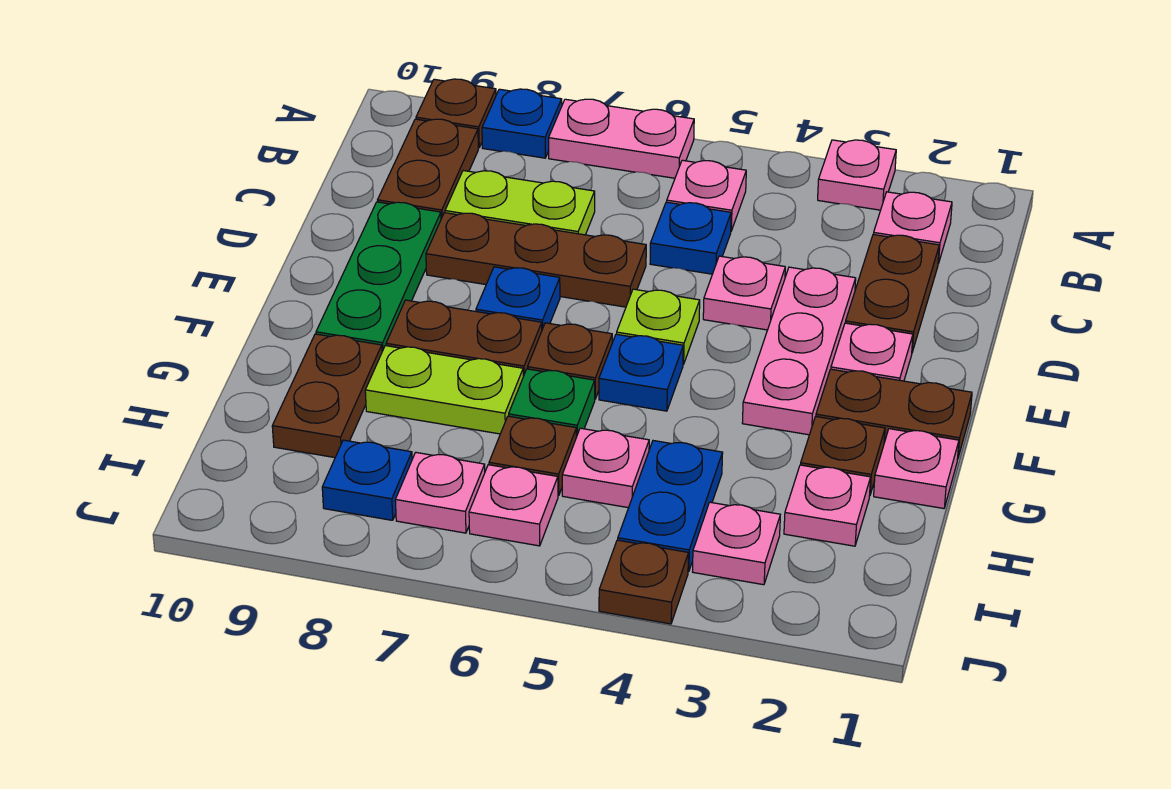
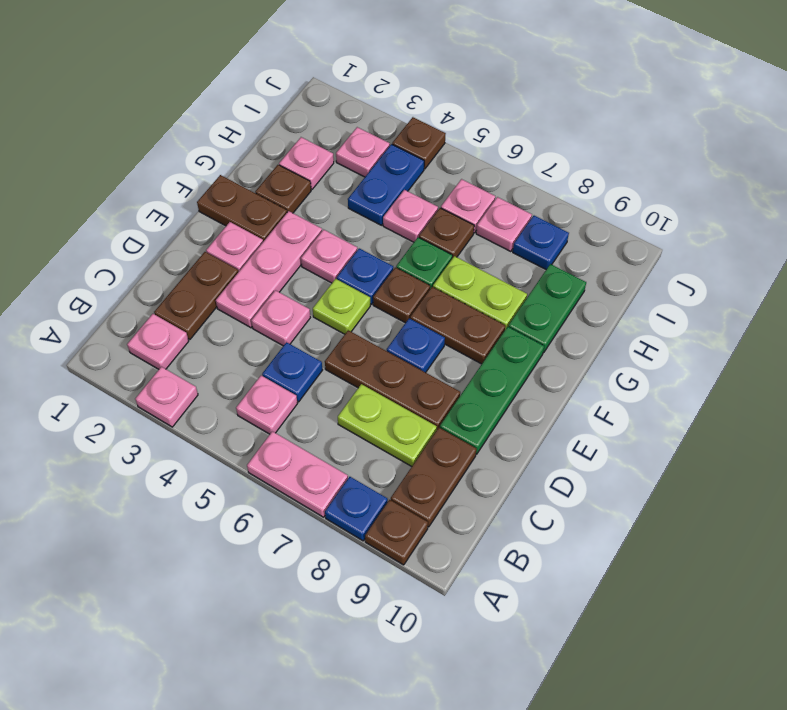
pink 1x1 plate [874,429,959,508] -> pink 1x1 plate moved to [301,230,357,283]
brown 1x2 plate [272,334,382,458] -> green 1x2 plate [508,264,586,353]

